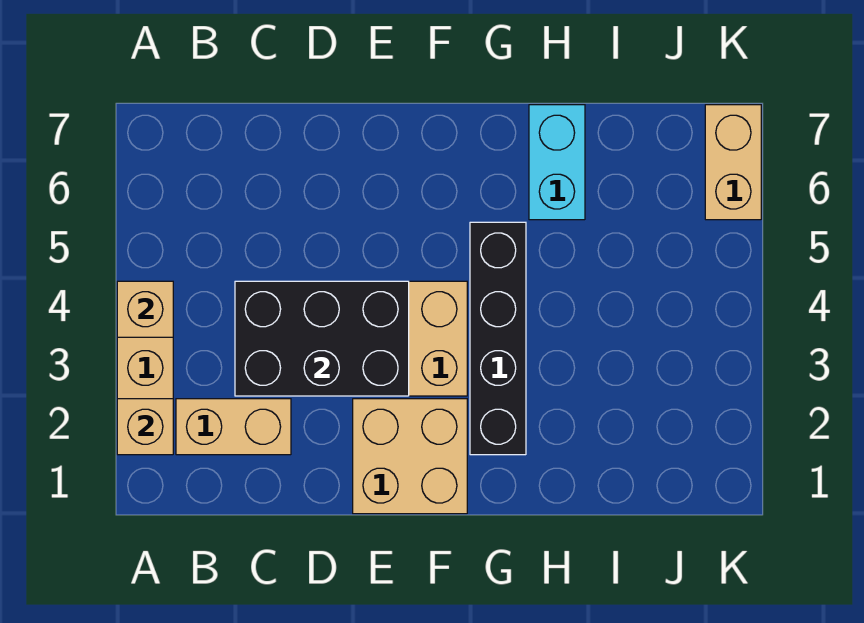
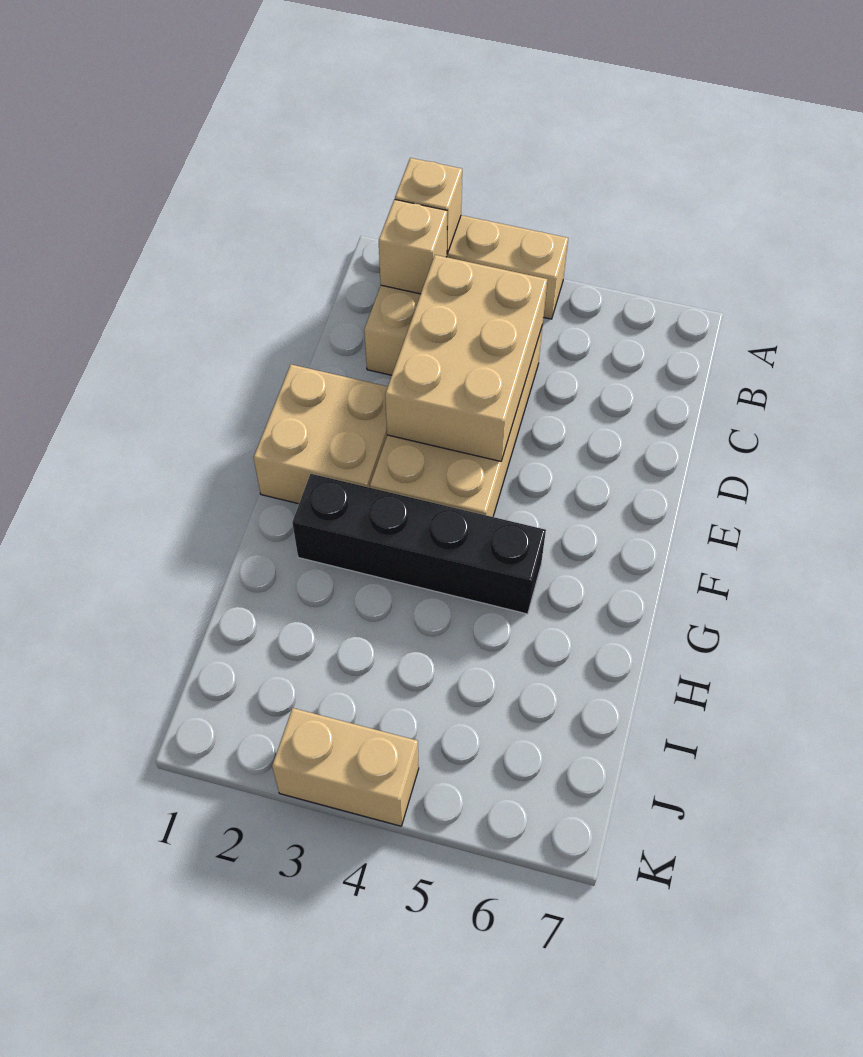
tan 1x1 brick [117,281,173,337] -> tan 1x1 brick moved to [379,199,447,294]
black 2x3 brick [235,281,409,396] -> tan 2x3 brick [385,255,547,461]
cyan 1x2 brick [529,105,585,220] -> none
tan 1x2 brick [705,105,761,220] -> tan 1x2 brick moved to [272,708,419,826]

